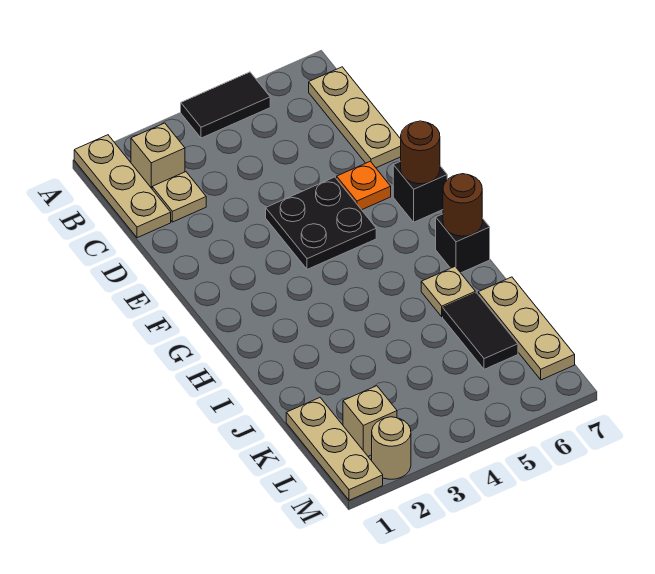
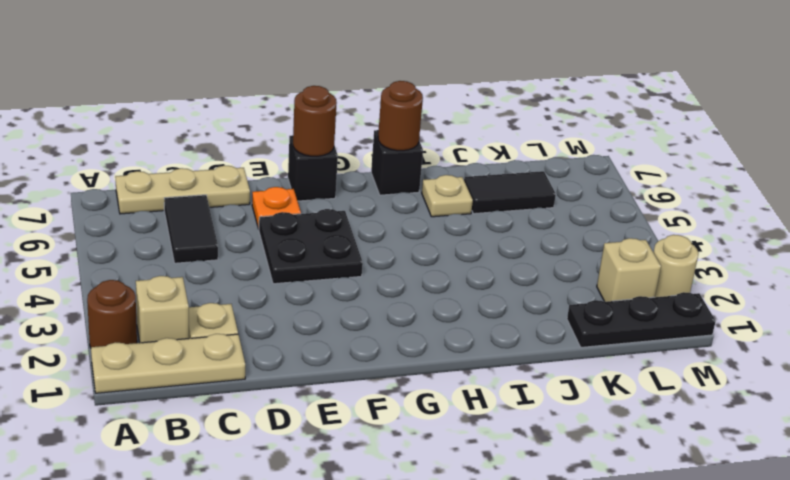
none -> brown 1x1 round brick [87,280,137,348]
black 1x2 tile [181,72,270,138] -> black 1x2 tile moved to [164,195,218,263]
tan 1x3 plate [478,277,575,380] -> none
tan 1x3 plate [286,398,383,500] -> black 1x3 plate [567,292,716,347]

